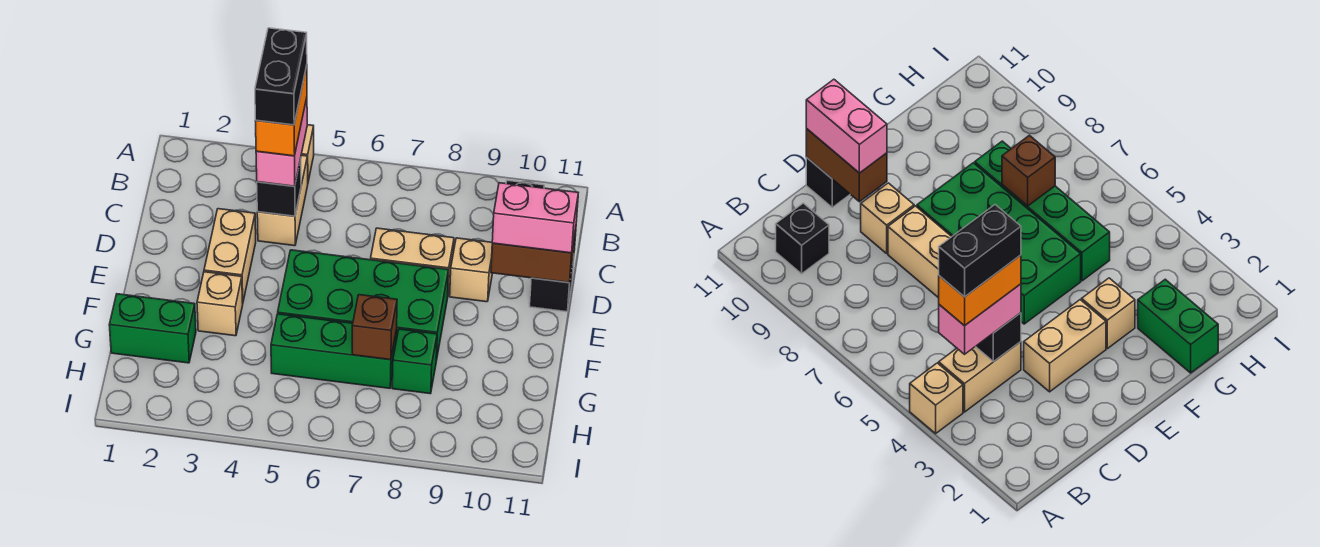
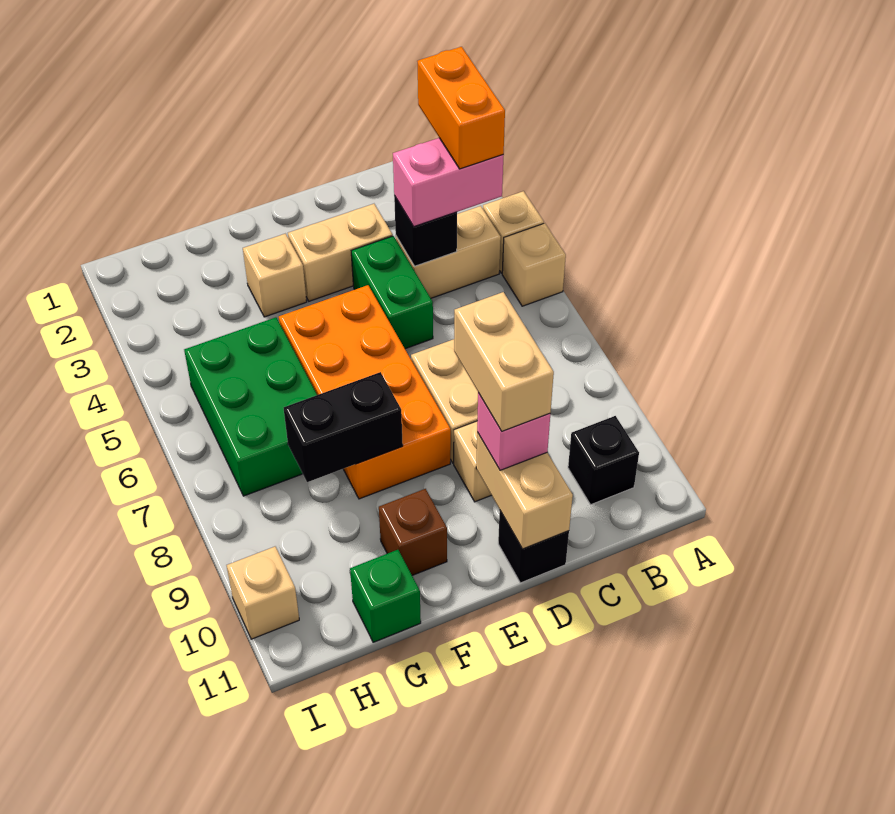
none -> tan 1x1 brick [502,223,566,306]
orange 1x2 brick [256,66,307,156] -> orange 1x2 brick turned to [417,47,505,169]
black 1x2 brick [255,28,307,125] -> black 1x2 brick moved to [284,372,403,482]
none -> tan 1x2 brick [454,292,554,431]
brown 1x2 brick [491,229,576,283] -> tan 1x2 brick [476,432,573,549]
pink 1x2 brick [492,183,578,253] -> pink 1x1 brick [477,393,550,470]
green 2x4 brick [278,250,449,361] -> orange 2x4 brick [279,285,451,499]
green 1x2 brick [109,294,196,363] -> green 1x2 brick moved to [351,236,433,349]
green 1x3 brick [271,314,397,388] -> green 2x3 brick [184,317,317,496]
brown 1x1 brick [352,295,397,360] -> brown 1x1 brick moved to [379,489,447,575]
green 1x1 brick [392,329,437,394] -> green 1x1 brick moved to [350,550,421,642]
none -> tan 1x1 brick [227,547,299,639]

